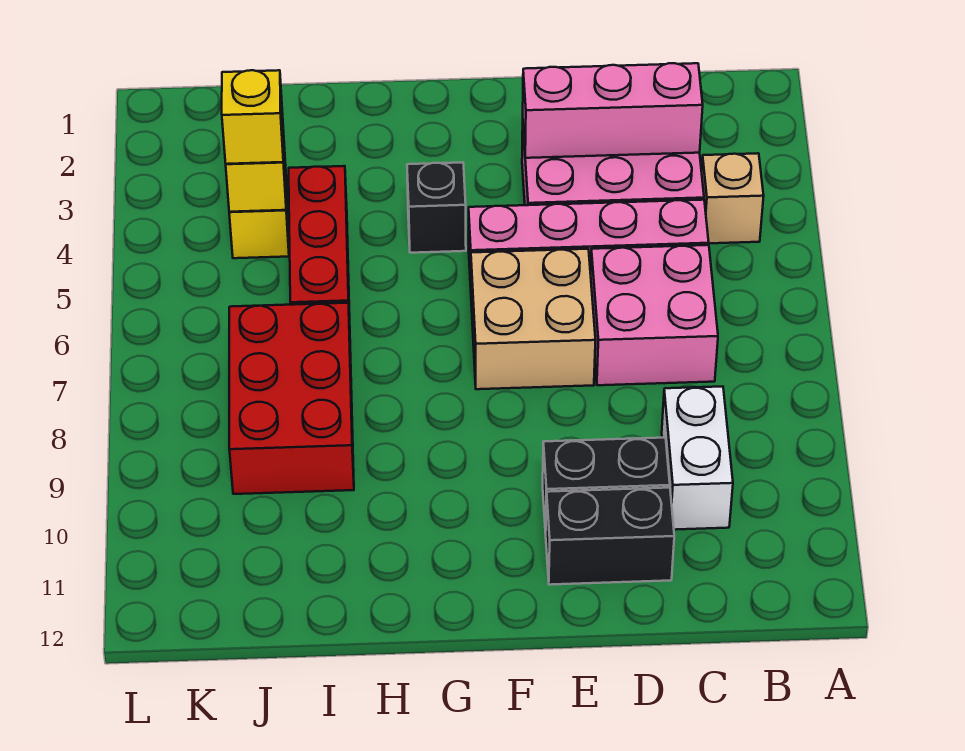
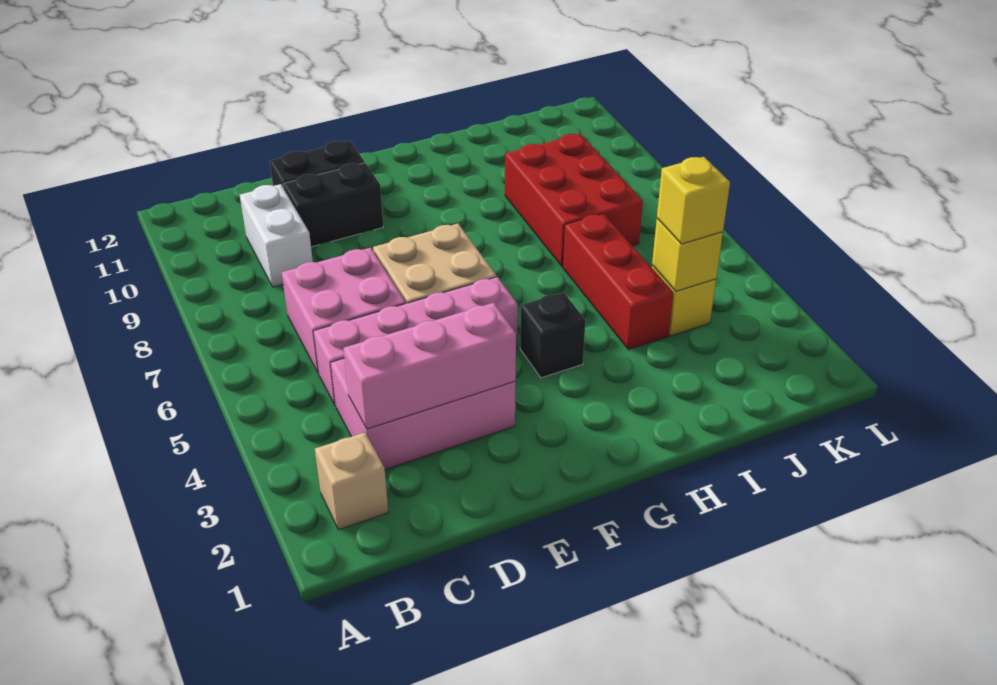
tan 1x1 brick [702,153,764,243] -> tan 1x1 brick moved to [315,432,388,530]

